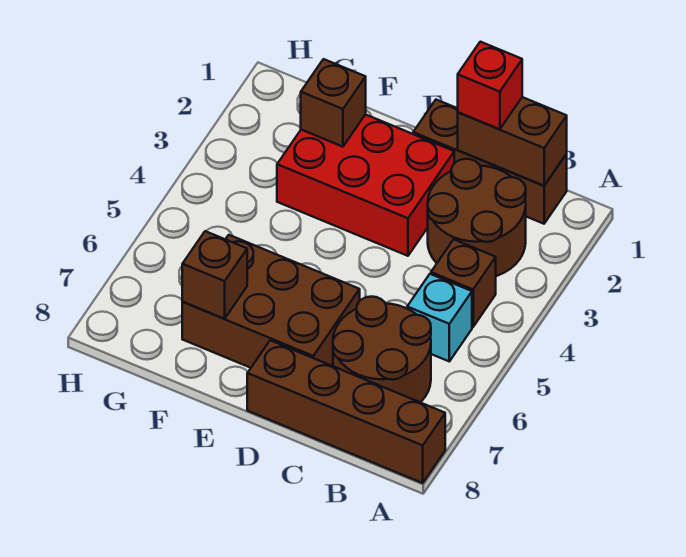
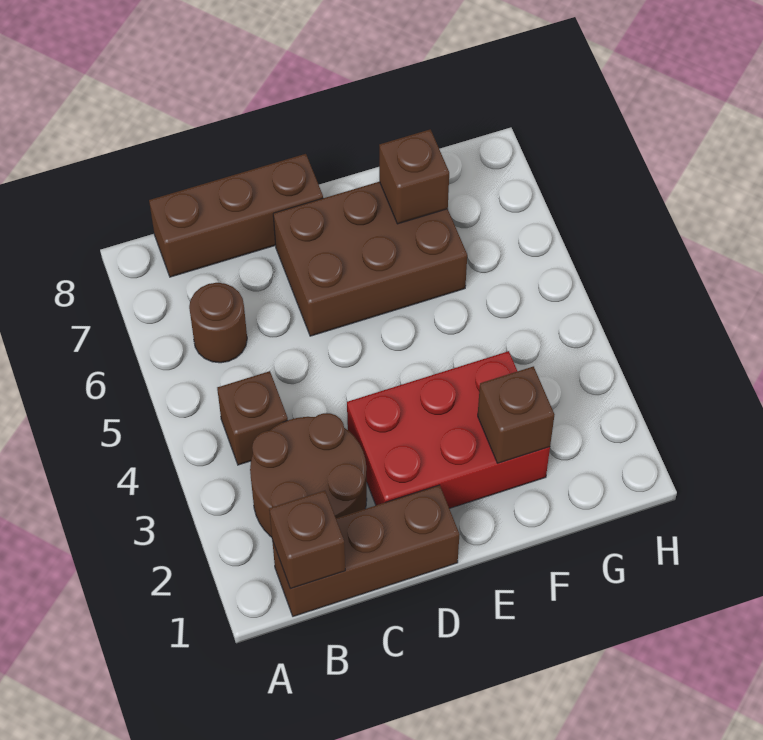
brown 1x4 brick [247,340,445,483] -> brown 1x3 brick [149,154,323,277]
brown 1x2 brick [458,97,567,186] -> brown 1x1 brick [269,491,345,589]
cyan 1x1 brick [407,274,472,361] -> none
brown 2x2 round brick [333,297,431,402] -> brown 1x1 round brick [189,283,247,363]
red 1x1 brick [458,42,522,129] -> none

